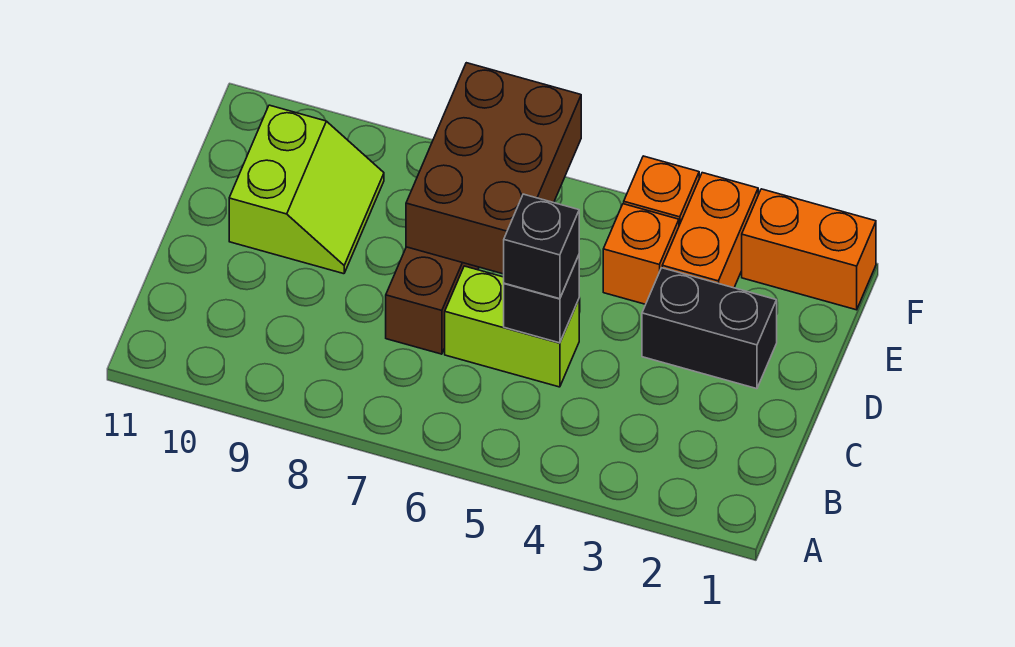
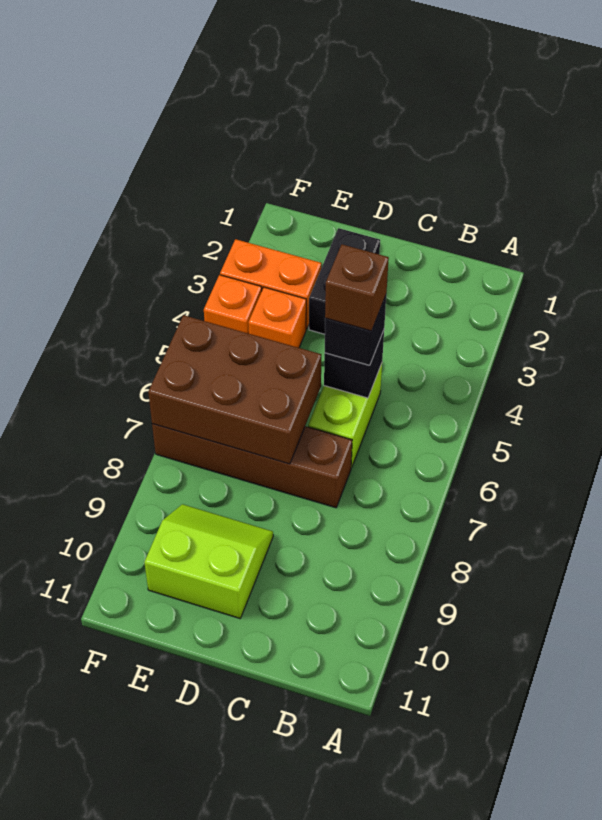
none -> brown 1x1 brick [325,244,389,331]
orange 1x2 brick [742,189,876,310] -> none

